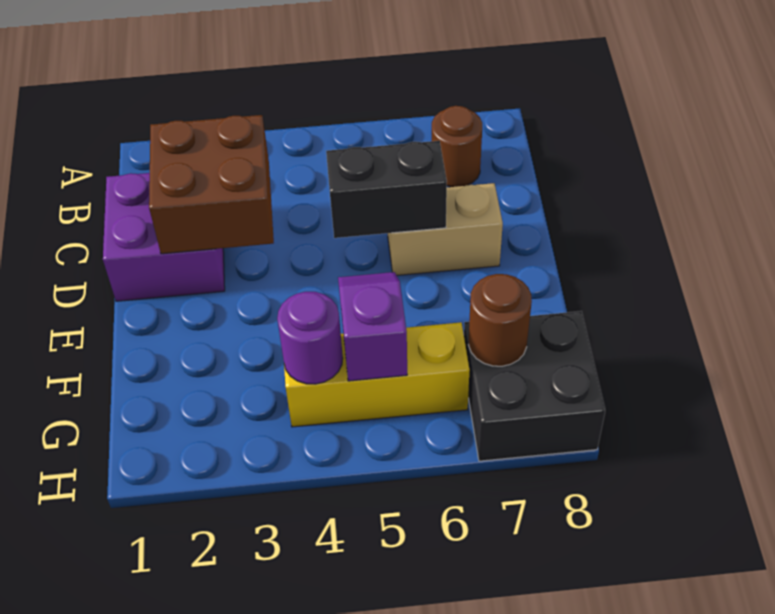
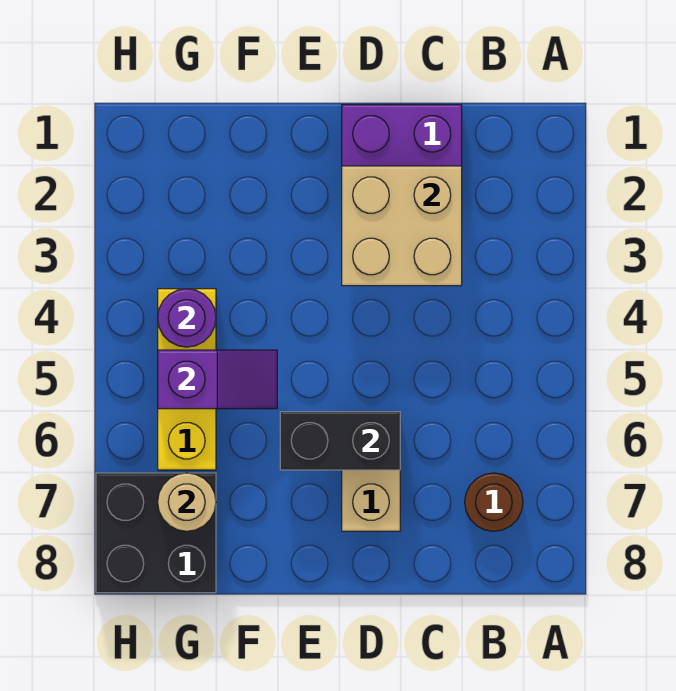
brown 2x2 brick [149,115,274,254] -> tan 2x2 brick [342,166,462,286]
black 1x2 brick [326,141,447,238] -> black 1x2 brick turned to [280,412,400,470]
brown 1x1 round brick [468,274,532,366] -> tan 1x1 round brick [158,473,216,531]

